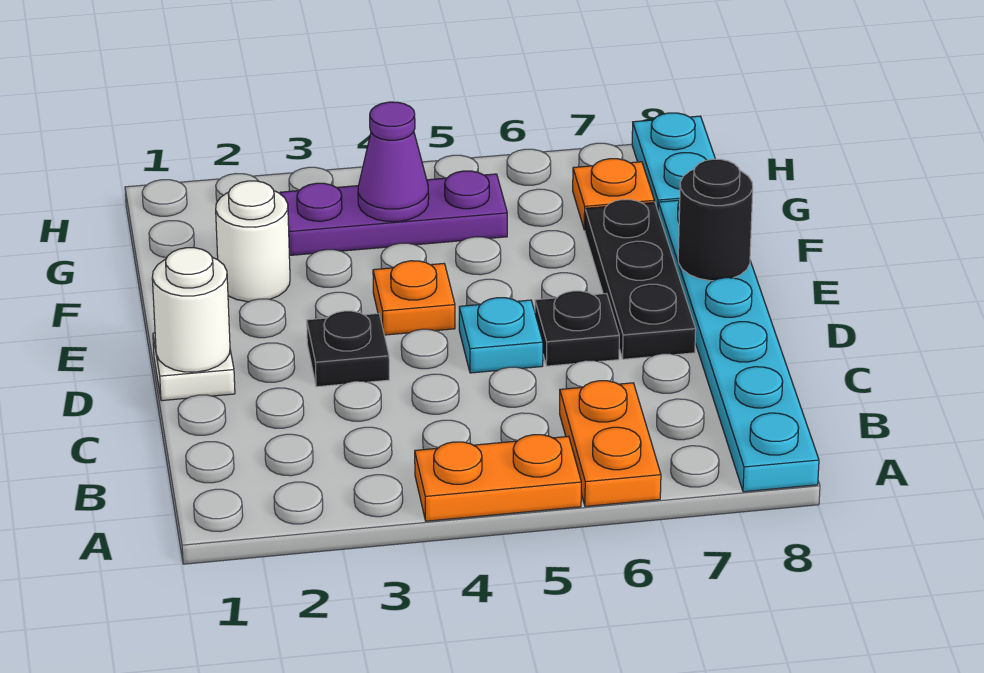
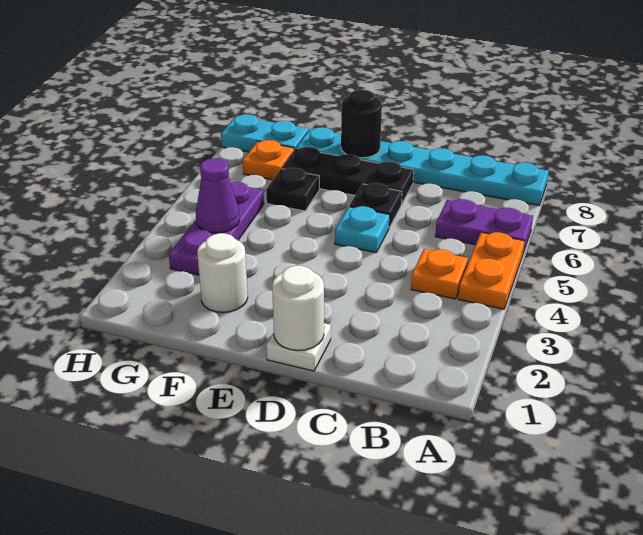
orange 1x2 plate [560,381,661,506] -> purple 1x2 plate [435,199,533,253]
black 1x1 plate [307,311,389,387] -> black 1x1 plate moved to [266,168,319,211]
orange 1x1 plate [373,261,455,335] -> orange 1x1 plate moved to [411,249,468,299]

